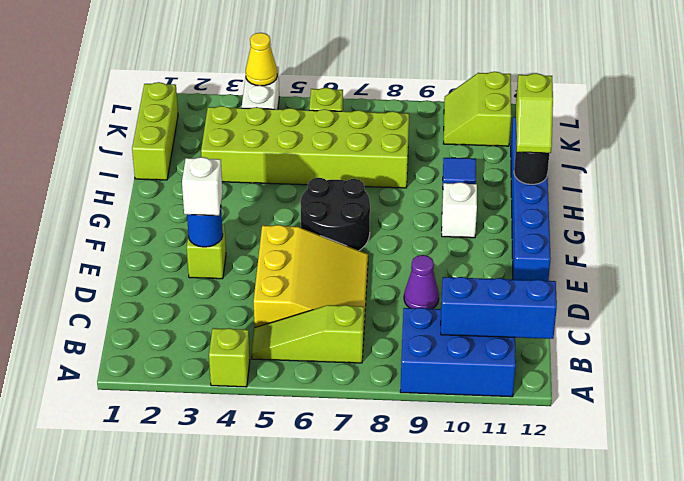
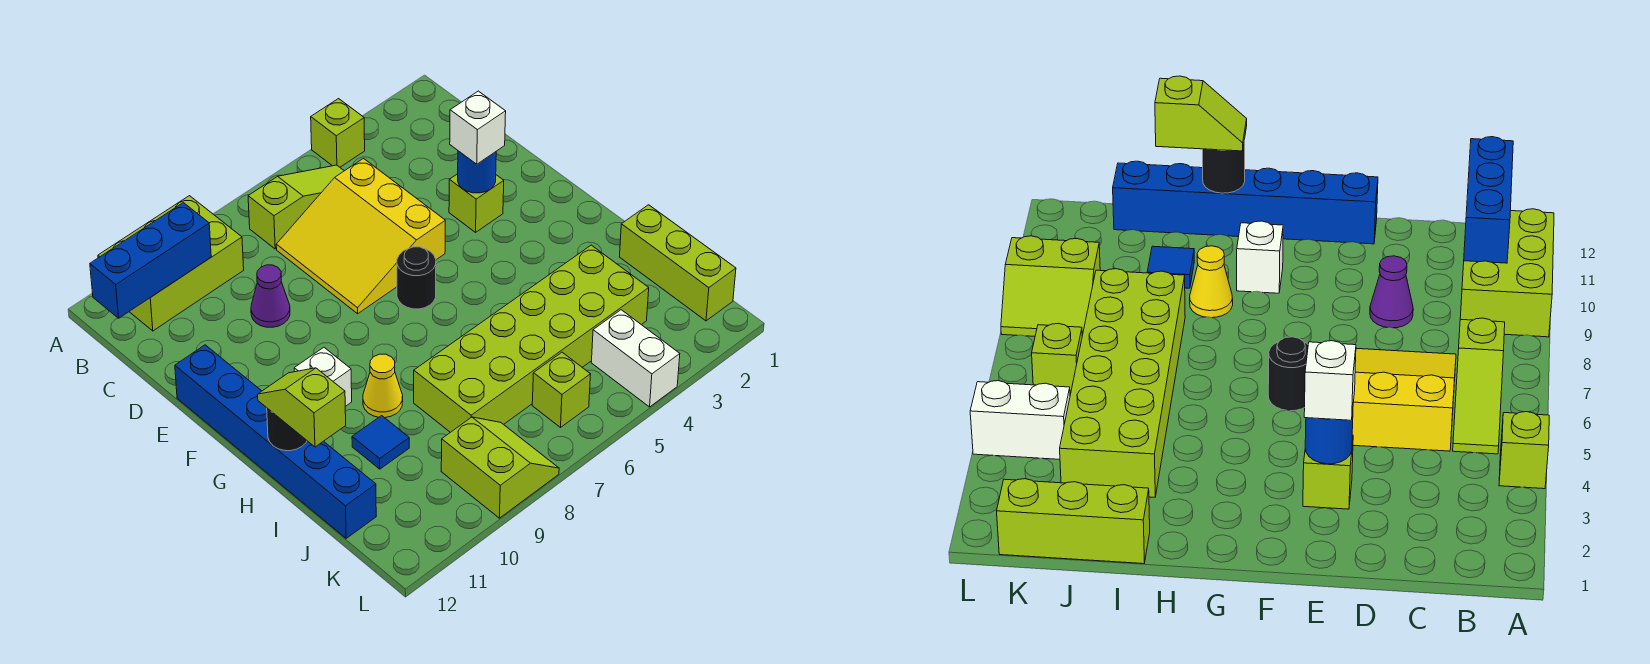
blue 2x3 brick [400,308,516,397] -> lime 2x3 brick [98,196,244,331]
black 2x2 round brick [300,178,370,251] -> black 1x1 round brick [397,247,436,309]
lime 2x2 slope [444,72,511,146] -> lime 2x2 slope moved to [441,417,559,518]
yellow 1x1 cone [246,33,277,86] -> yellow 1x1 cone moved to [363,354,403,418]

